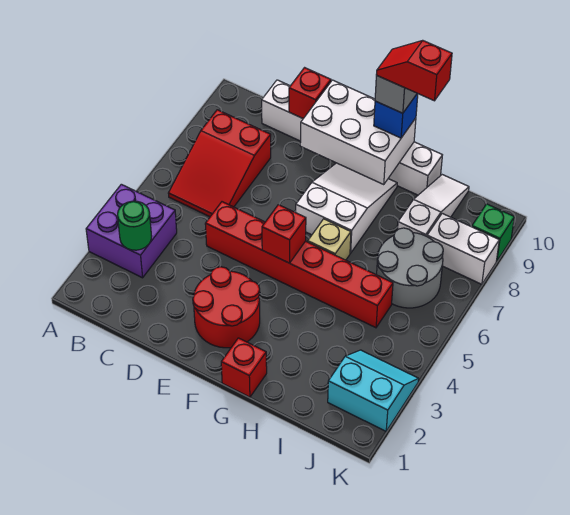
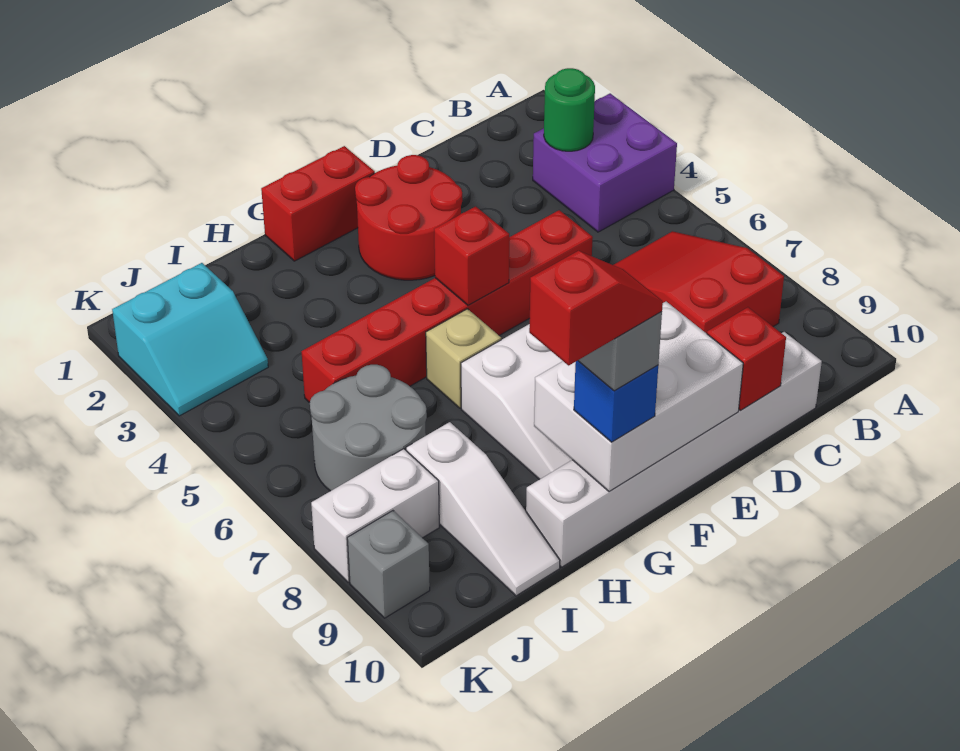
red 1x1 brick [221,338,267,397] -> red 1x2 brick [261,146,375,261]
green 1x1 brick [472,204,514,261] -> grey 1x1 brick [347,511,430,618]

